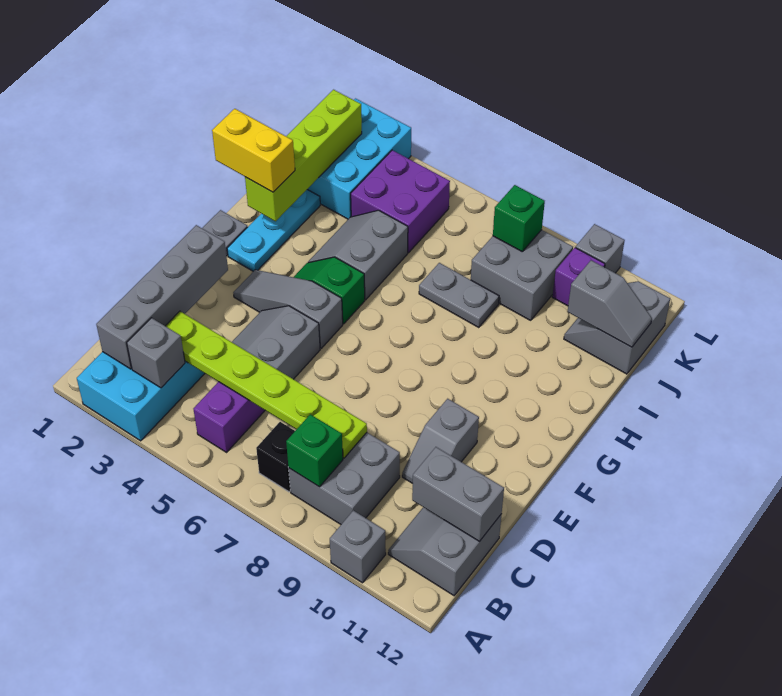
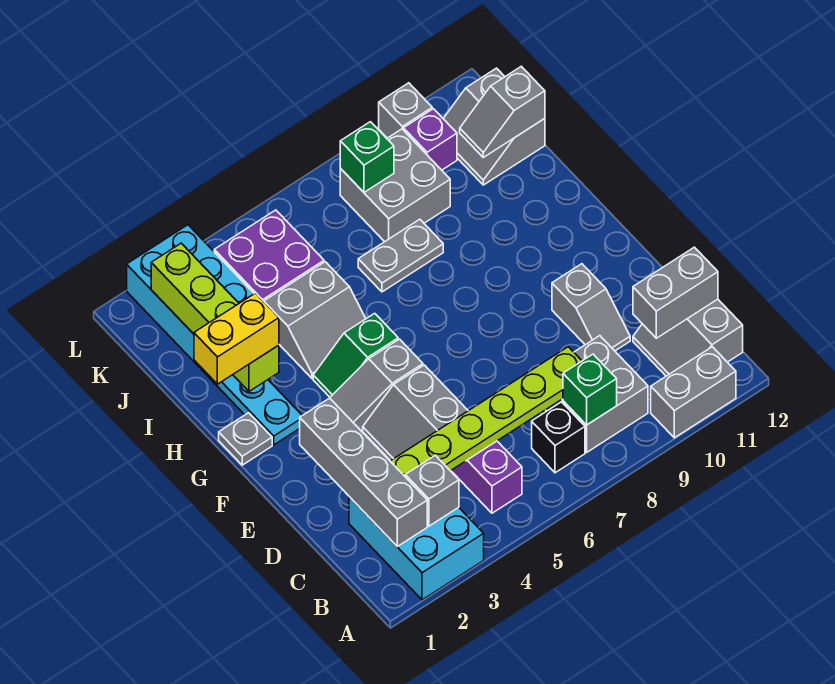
grey 1x1 brick [330,510,386,583] -> grey 1x2 brick [651,347,736,438]
grey 2x2 slope [308,210,408,300] -> grey 2x2 slope turned to [264,262,366,379]
grey 1x2 slope [567,260,652,347] -> grey 1x2 slope turned to [460,66,545,157]

